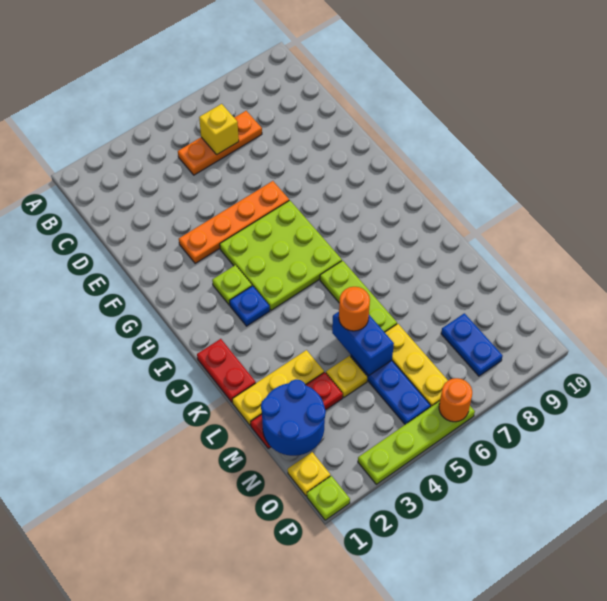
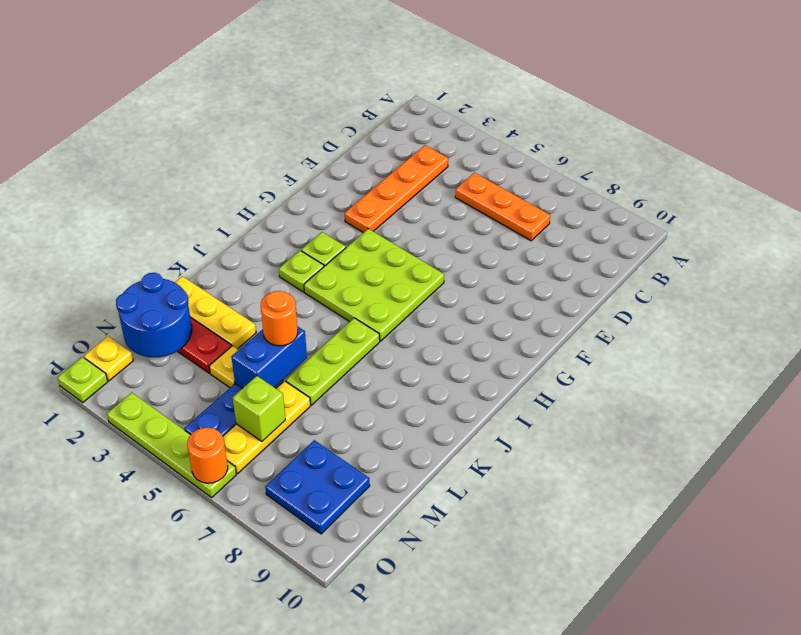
yellow 1x1 brick [199,104,239,154] -> none
orange 1x4 plate [179,181,289,264] -> orange 1x4 plate turned to [345,145,448,233]
blue 1x1 plate [230,286,270,326] -> lime 1x1 plate [279,251,324,292]
red 1x2 plate [197,339,256,402] -> none
none -> lime 1x1 brick [233,376,286,442]
blue 1x2 plate [441,313,503,376] -> blue 2x2 plate [265,440,370,534]

